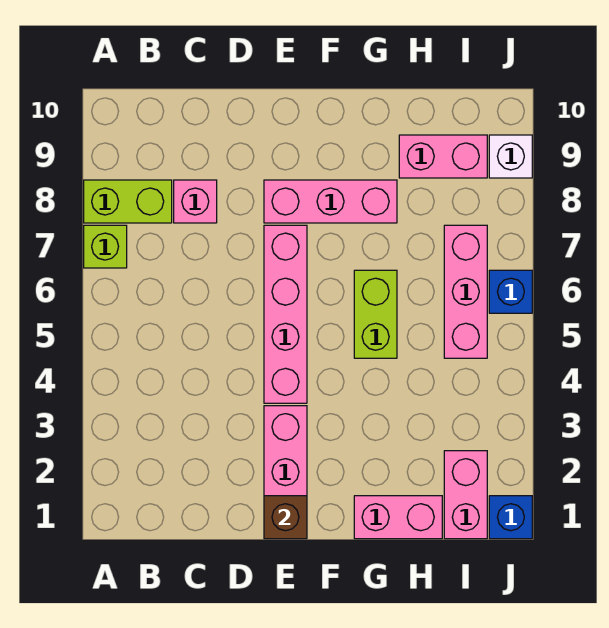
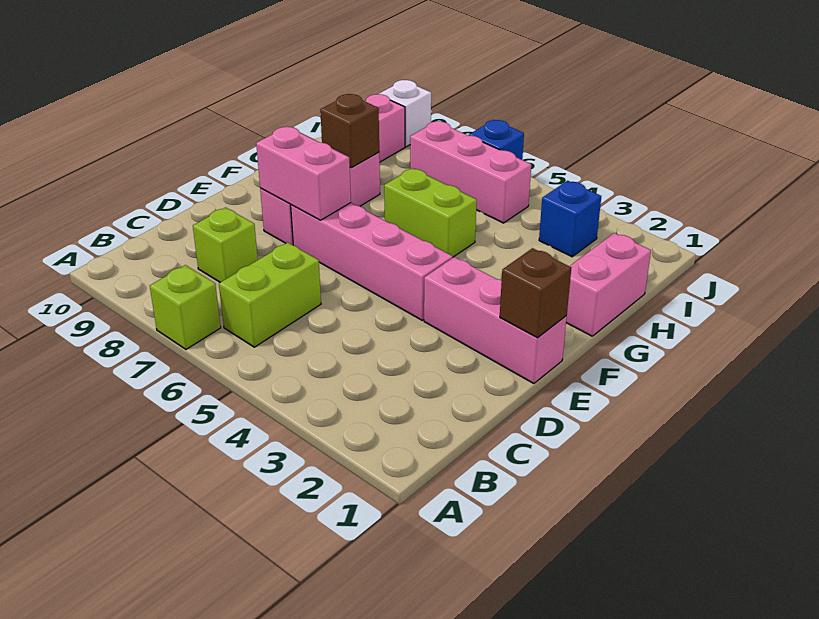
lime 1x2 brick [84,180,172,223] -> lime 1x2 brick moved to [219,243,321,347]
pink 1x1 brick [174,180,217,223] -> lime 1x1 brick [193,208,258,282]
none -> brown 1x1 brick [320,94,379,168]
pink 1x2 brick [444,451,487,539] -> pink 1x2 brick moved to [256,127,351,220]
blue 1x1 brick [489,496,532,539] -> blue 1x1 brick moved to [539,181,601,257]

